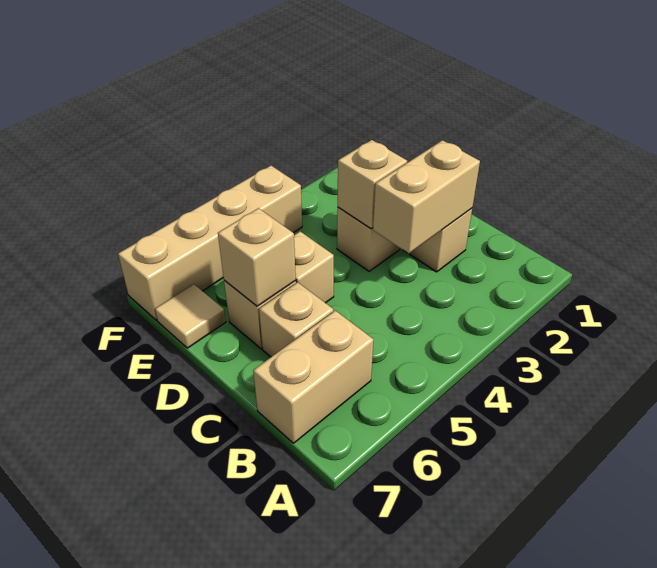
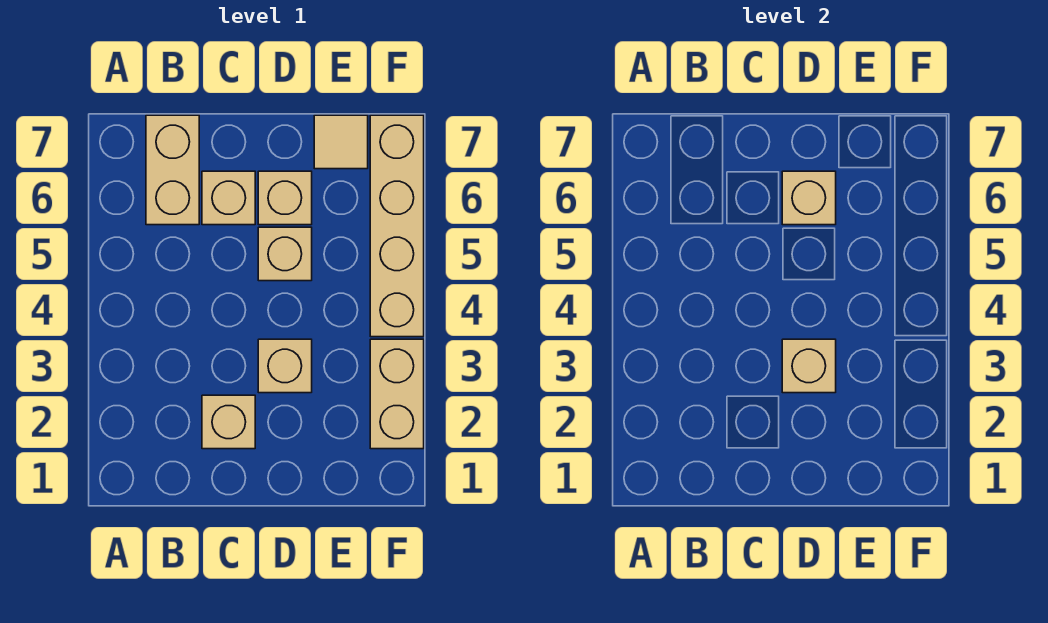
tan 1x2 brick [373,140,480,254] -> tan 1x2 brick moved to [370,339,424,449]

